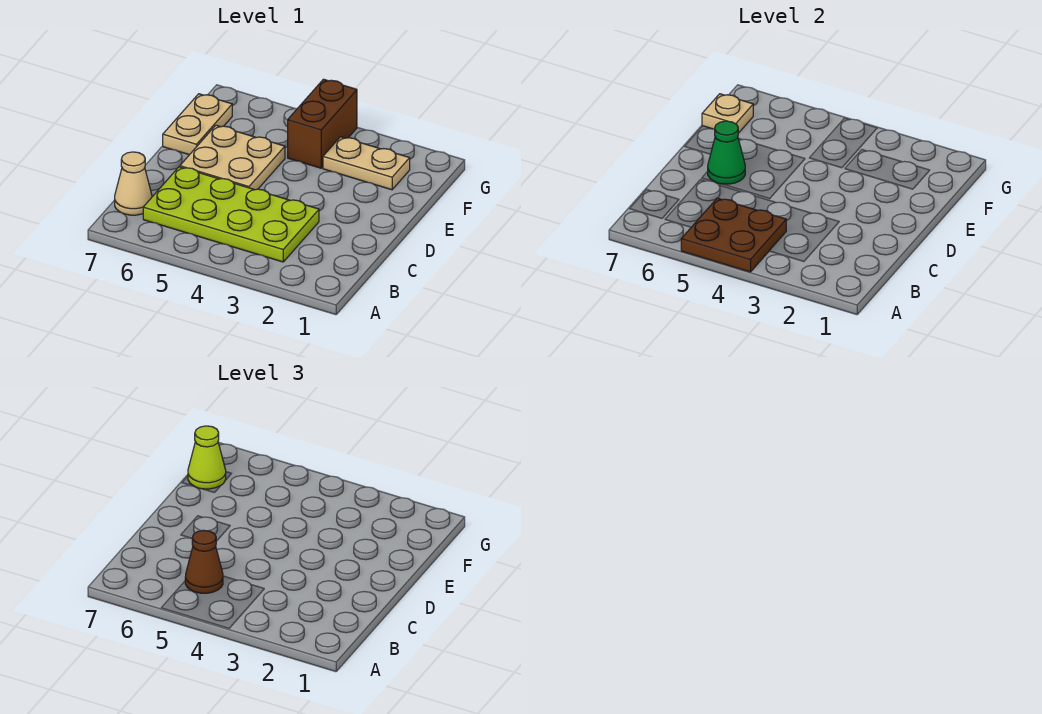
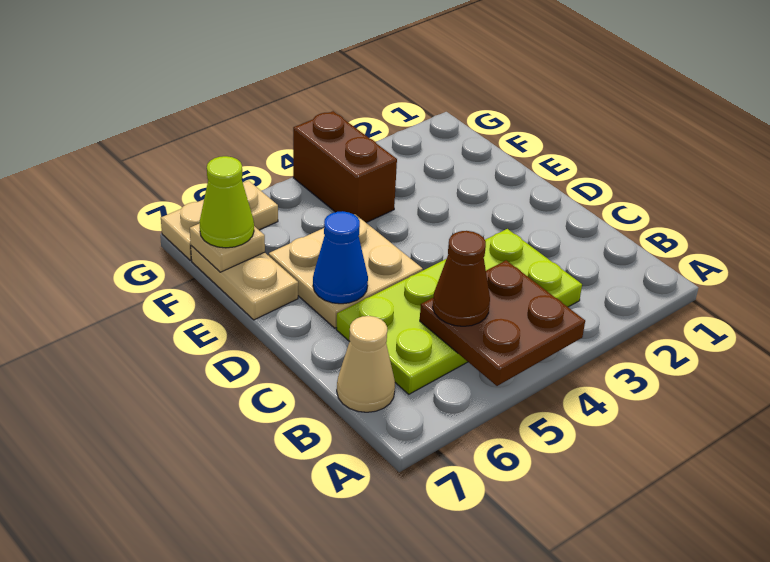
green 1x1 cone [708,121,745,184] -> blue 1x1 cone [313,211,368,304]
tan 1x2 plate [323,137,410,190] -> tan 1x2 plate moved to [161,181,278,260]

